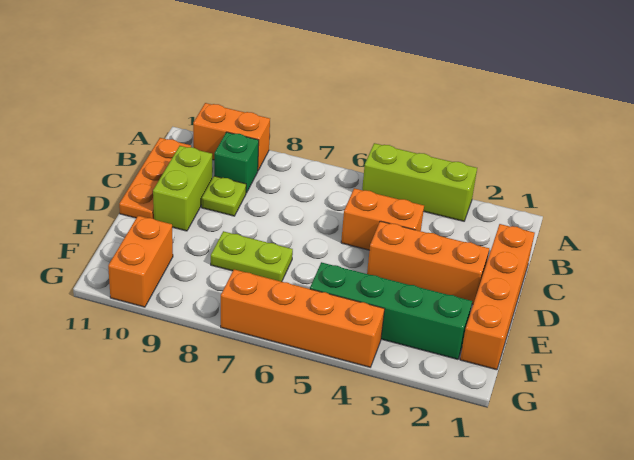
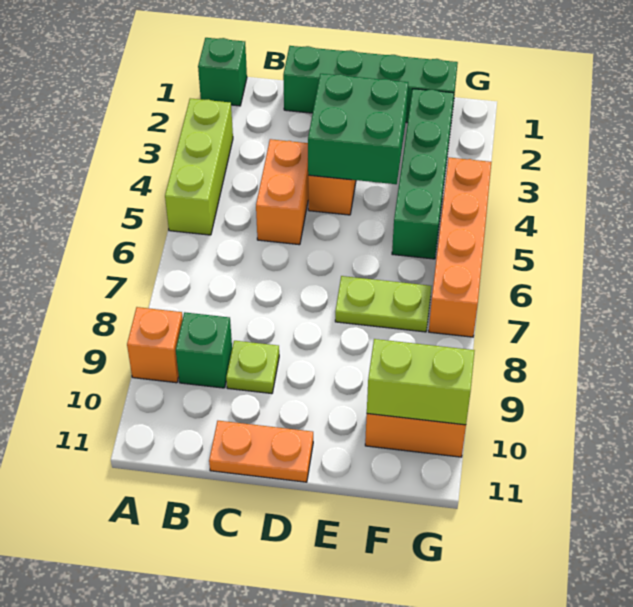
none -> green 1x1 brick [198,38,247,106]
orange 1x2 brick [193,103,270,170] -> orange 1x1 brick [127,307,183,383]
orange 1x3 plate [119,138,191,219] -> orange 1x2 plate [209,421,313,482]
orange 1x4 brick [460,224,535,370] -> green 1x4 brick [283,46,458,123]
lime 1x2 brick [153,146,212,231] -> lime 1x2 brick moved to [367,339,475,425]
none -> green 2x2 brick [308,74,408,184]
lime 1x2 plate [211,231,293,282] -> lime 1x2 plate turned to [335,276,431,332]

